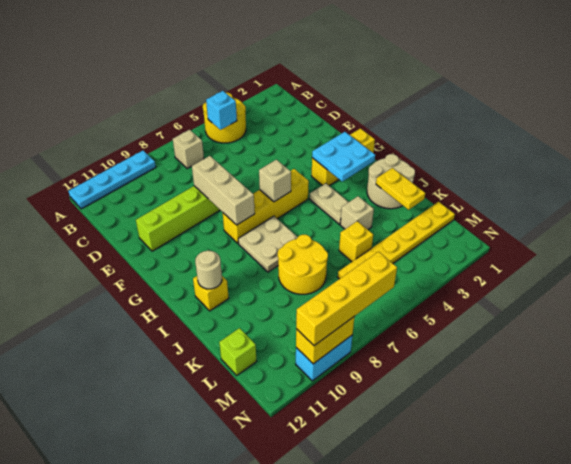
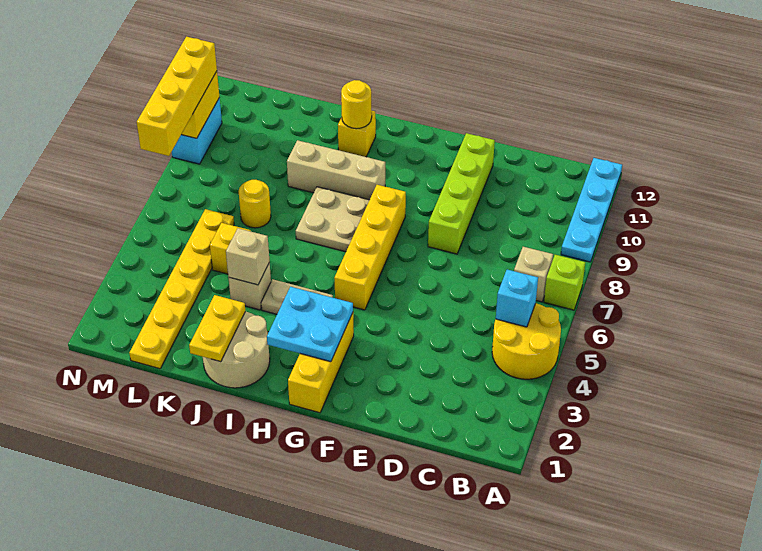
tan 1x3 brick [192,156,255,225] -> tan 1x3 brick moved to [287,140,385,200]
tan 1x1 brick [259,160,291,202] -> tan 1x1 brick moved to [226,228,270,285]
tan 1x1 round brick [195,251,222,289] -> yellow 1x1 round brick [341,80,372,129]
yellow 1x2 plate [376,168,425,210] -> yellow 1x2 plate turned to [189,295,245,362]
yellow 2x2 round brick [278,235,328,294] -> yellow 1x1 round brick [239,180,271,228]
lime 1x1 brick [219,328,256,375] -> lime 1x1 brick moved to [544,255,585,310]

